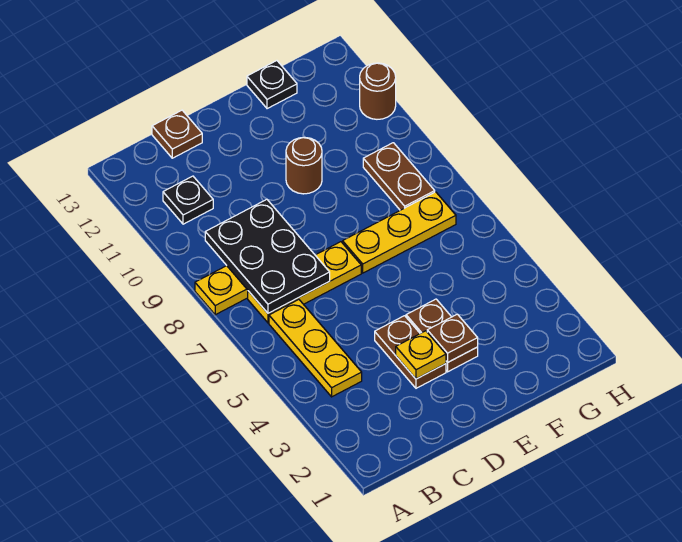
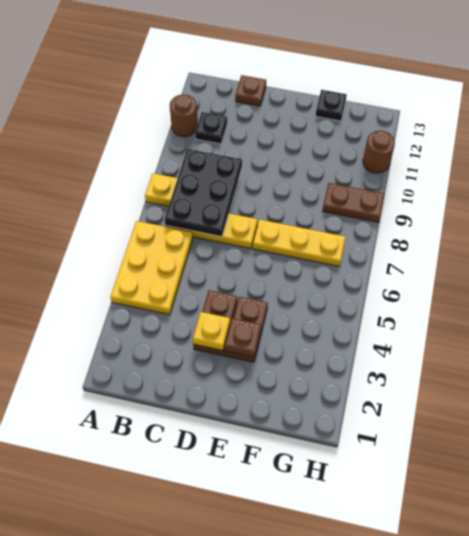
yellow 1x3 plate [269,300,362,397] -> yellow 2x3 plate [110,221,193,315]
brown 1x1 round brick [286,137,322,194] -> brown 1x1 round brick moved to [170,95,198,137]
brown 1x2 plate [363,143,435,210] -> brown 1x2 plate turned to [323,183,385,223]

